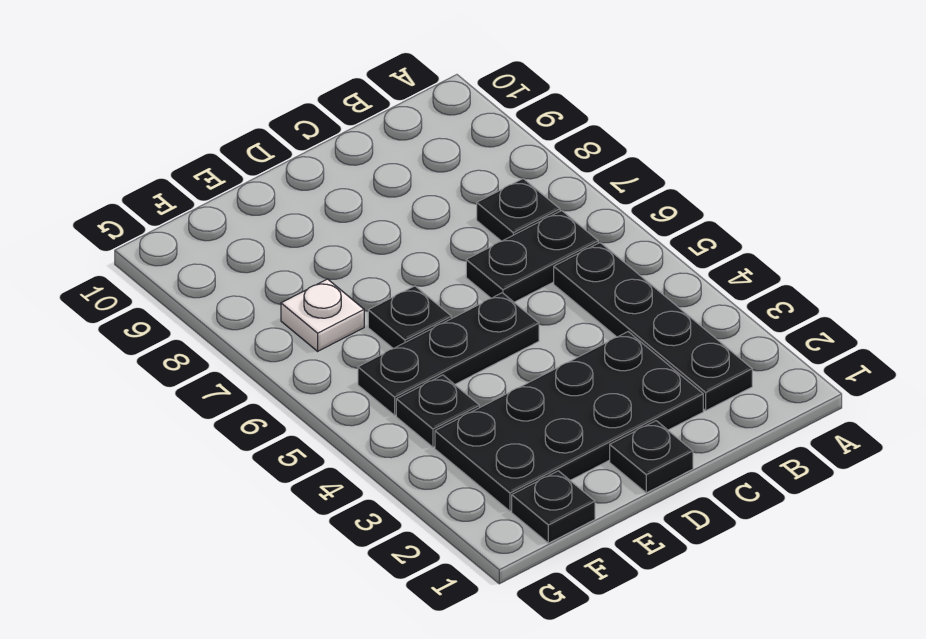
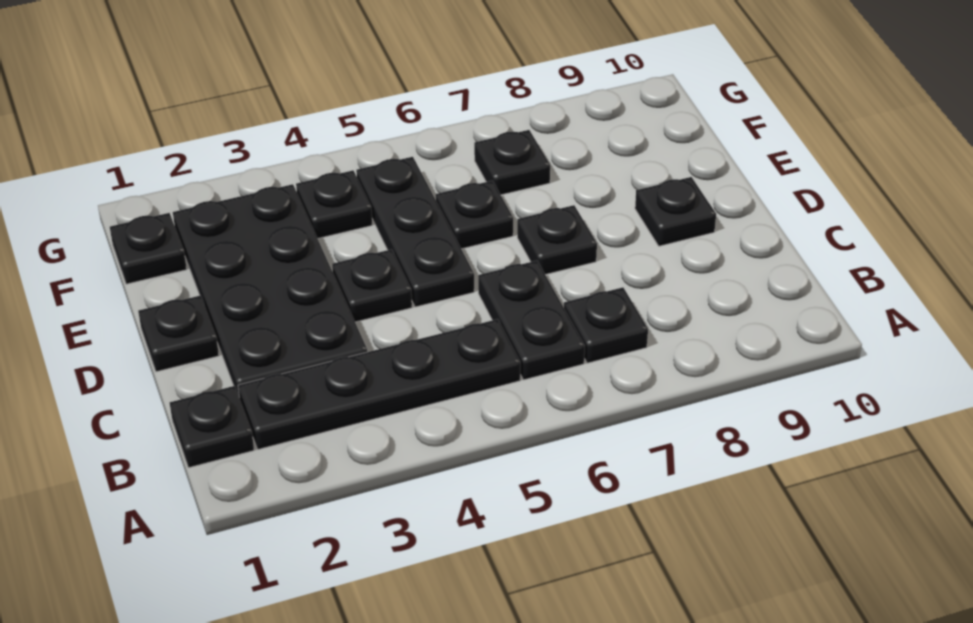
none -> black 1x1 plate [170,386,254,468]
none -> black 1x1 plate [332,249,412,322]
none -> black 1x1 plate [517,205,597,275]
none -> black 1x1 plate [635,177,716,246]
white 1x1 plate [281,279,364,351] -> black 1x1 plate [474,130,550,195]

